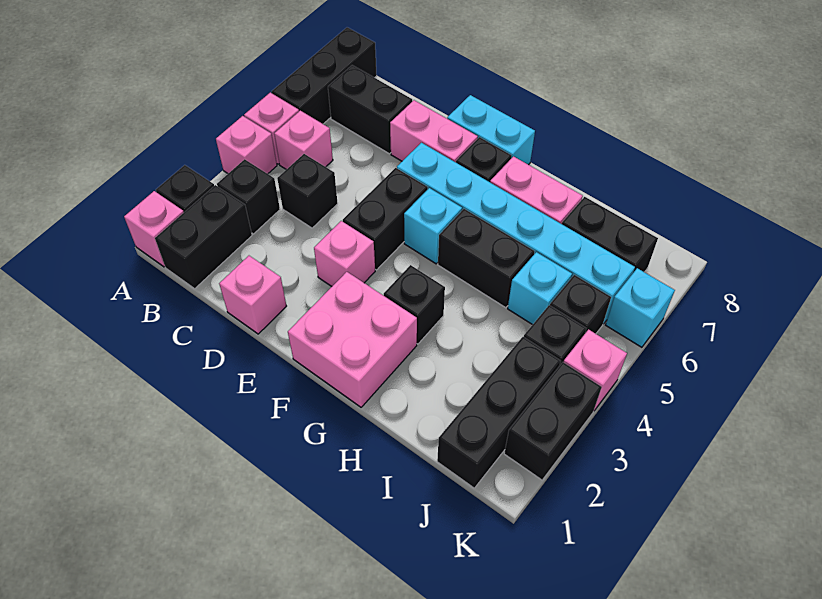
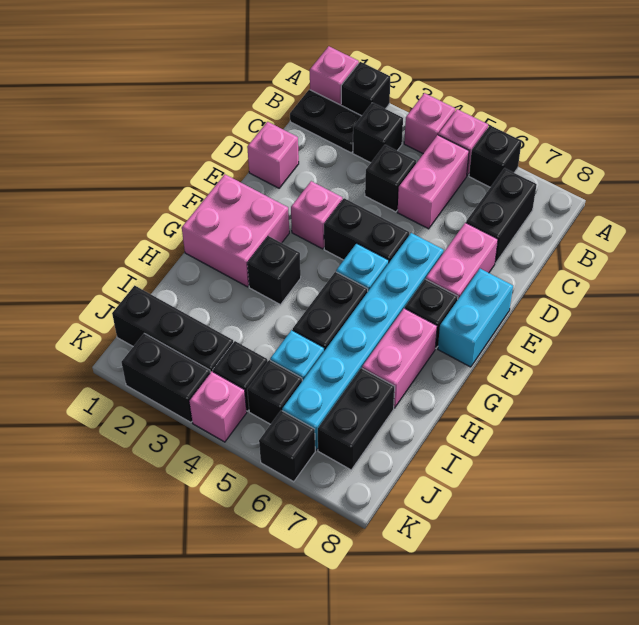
black 1x3 brick [272,27,377,124] -> black 1x1 brick [469,125,522,187]
black 1x2 brick [155,185,252,289] -> black 1x2 plate [290,90,361,153]
pink 1x1 brick [274,111,333,170] -> pink 1x2 brick [398,135,469,229]
cyan 1x1 brick [606,268,675,347] -> black 1x1 brick [259,410,315,482]

